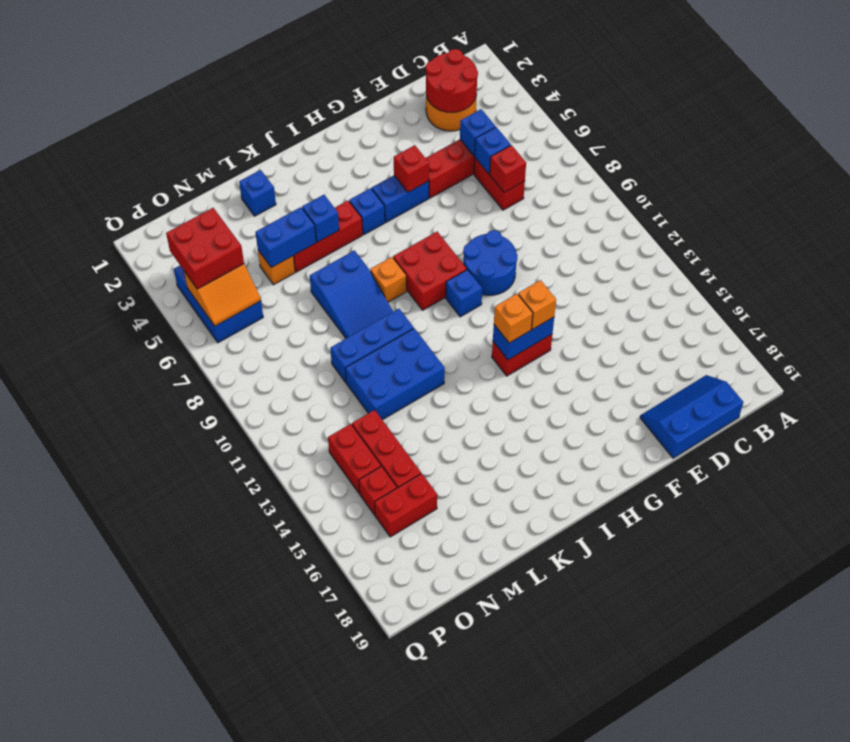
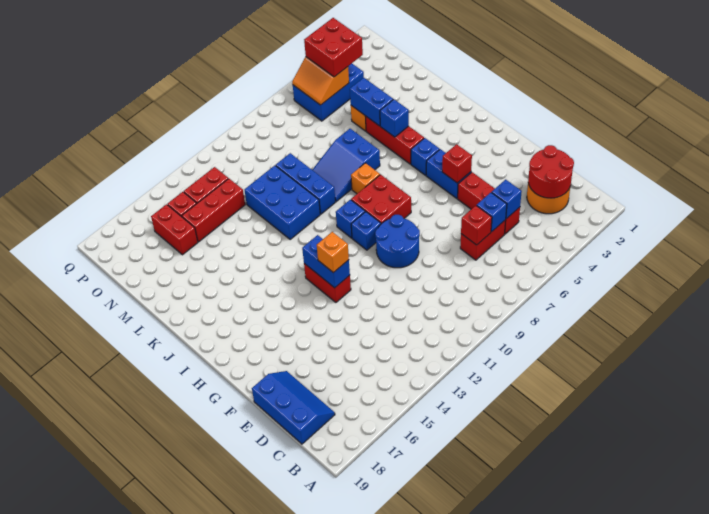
orange 1x1 brick [494,294,533,343] -> none
blue 1x1 brick [239,170,276,216] -> blue 1x1 brick moved to [336,200,365,238]

